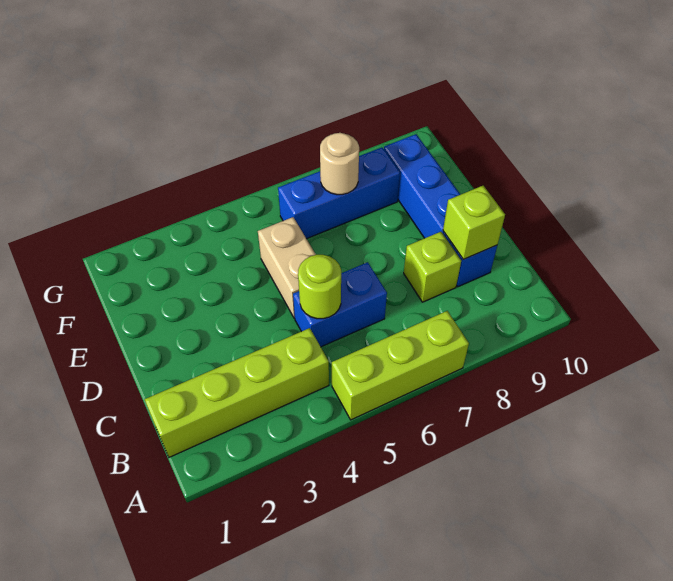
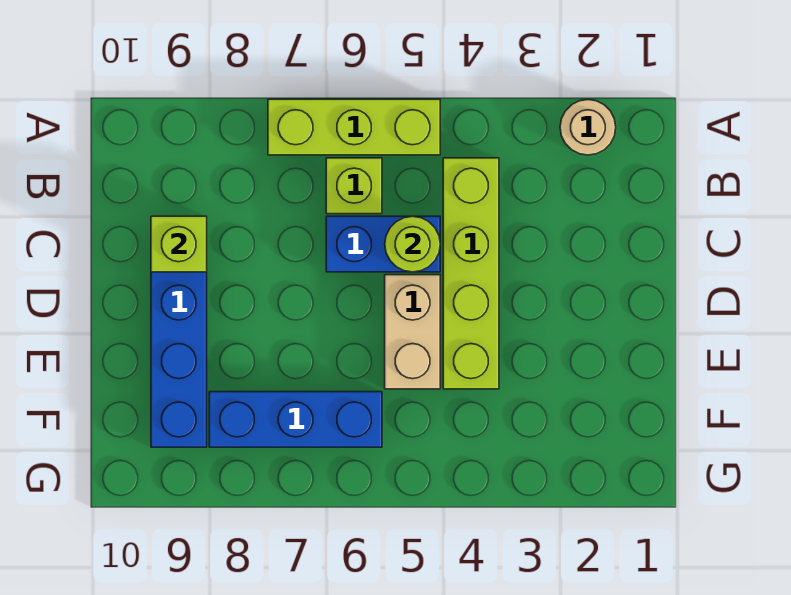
lime 1x4 brick [145,328,329,457] -> lime 1x4 brick turned to [443,158,499,389]
lime 1x1 brick [404,232,461,302] -> lime 1x1 brick moved to [326,158,382,214]
tan 1x1 round brick [320,133,359,195] -> tan 1x1 round brick moved to [560,100,616,155]

